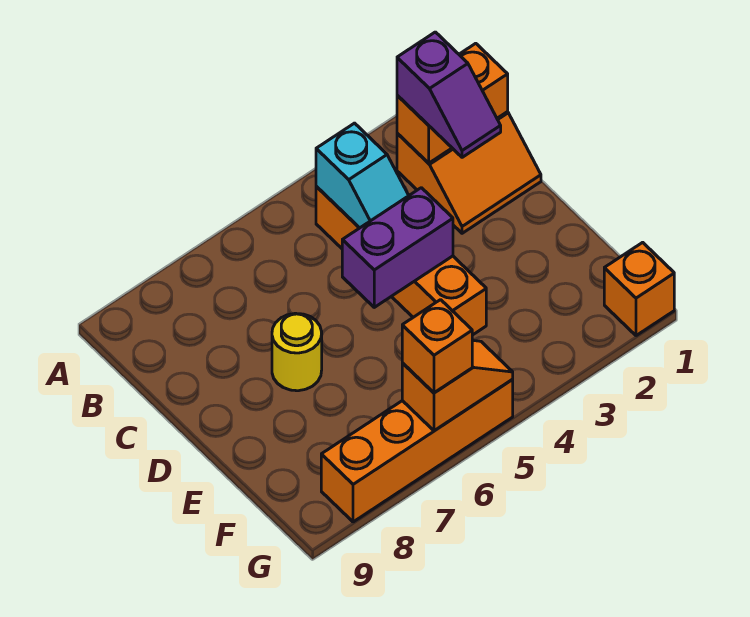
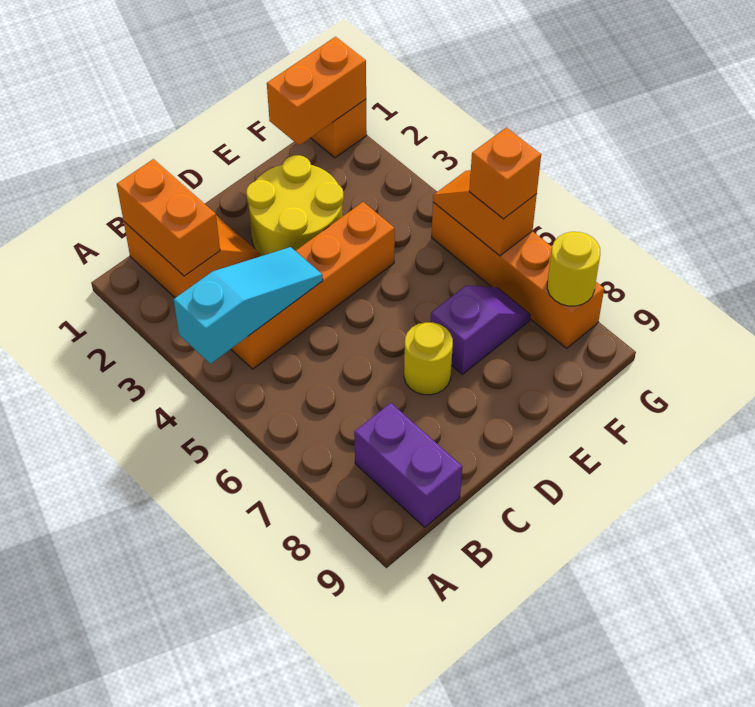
purple 1x2 slope [397,32,501,157] -> purple 1x2 slope moved to [431,286,530,374]
cyan 1x2 slope [316,123,409,228] -> cyan 1x3 slope [174,247,323,364]
none -> yellow 2x2 round brick [246,155,344,256]
purple 1x2 brick [342,188,453,307] -> purple 1x2 brick moved to [354,403,462,527]
none -> orange 1x2 brick [267,37,366,145]
none -> yellow 1x1 round brick [547,232,600,306]

